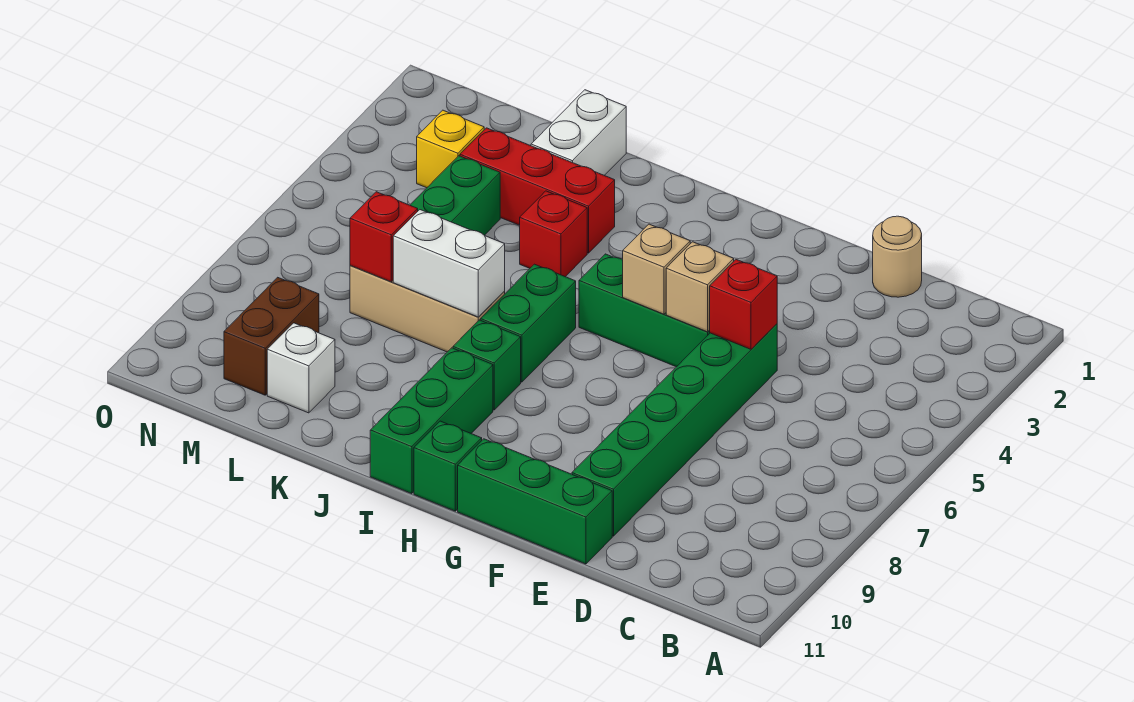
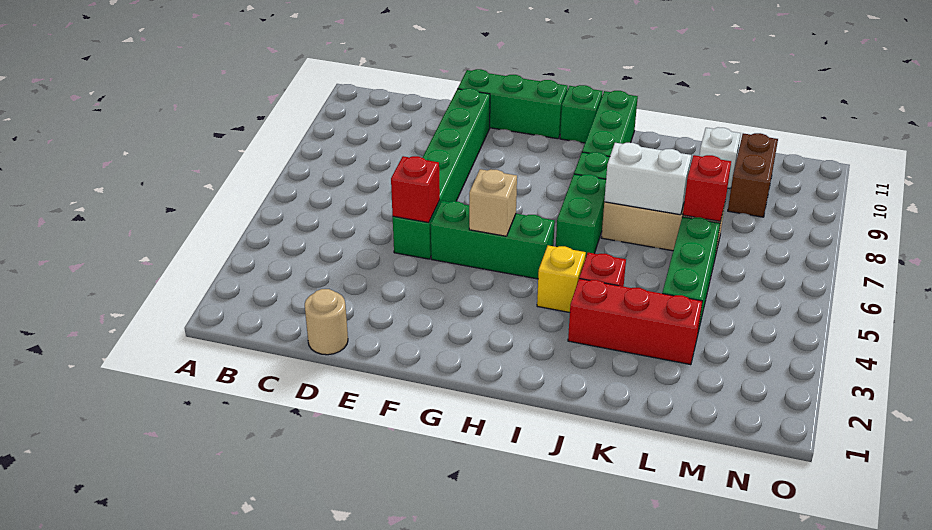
tan 1x1 brick [666,242,734,332] -> none
white 1x2 brick [531,90,626,175] -> none
yellow 1x1 brick [417,110,484,188] -> yellow 1x1 brick moved to [537,245,586,312]

